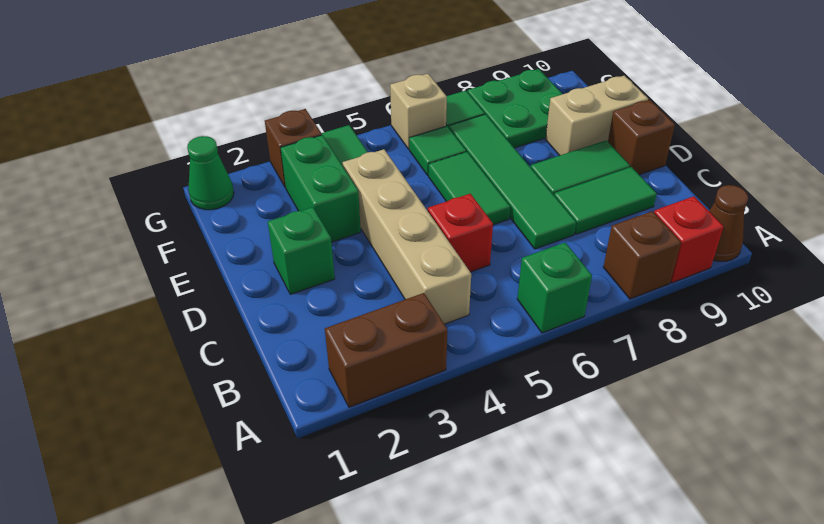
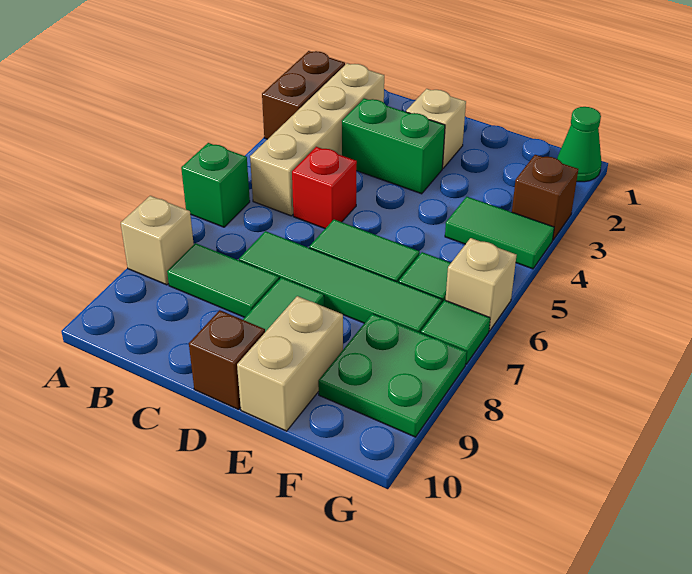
brown 1x1 brick [603,211,681,299] -> tan 1x1 brick [121,196,194,285]
red 1x1 brick [654,196,724,283] -> none
brown 1x1 cone [709,185,748,261] -> none
tan 1x4 brick [342,149,471,324] -> tan 1x4 brick turned to [250,63,384,216]
green 1x2 tile [554,167,657,234] -> green 1x2 tile turned to [167,243,279,317]
green 1x1 brick [268,207,335,294] -> tan 1x1 brick [406,89,466,169]
green 1x2 brick [281,135,361,242] -> green 1x2 brick moved to [342,98,445,194]

